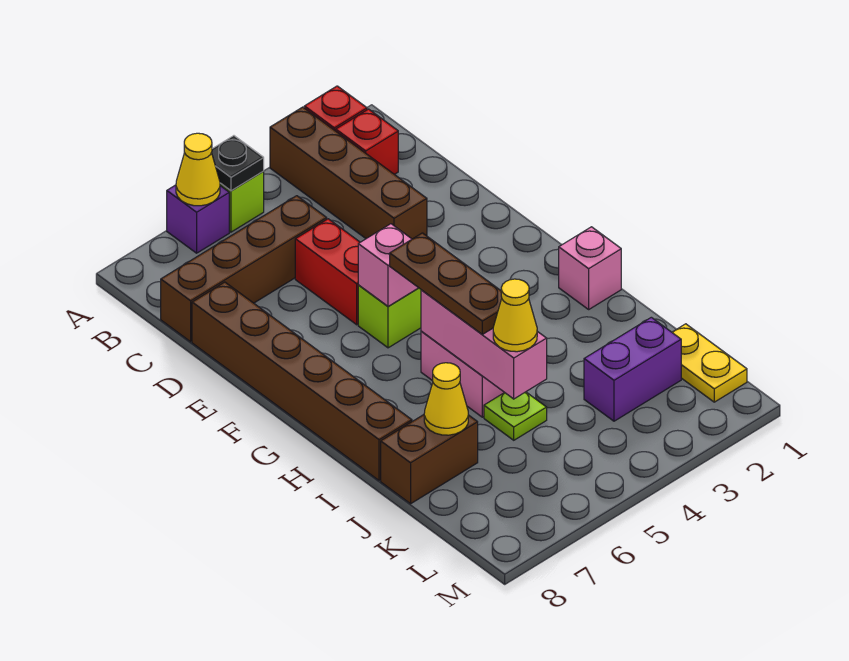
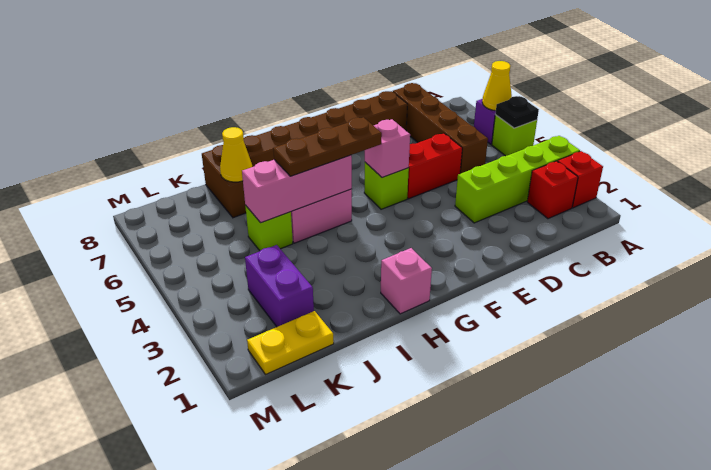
brown 1x4 brick [270,107,427,239] -> lime 1x4 brick [455,136,580,223]
lime 1x1 plate [484,392,547,440] -> lime 1x1 brick [245,205,293,251]
yellow 1x1 cone [493,279,537,352] -> none

